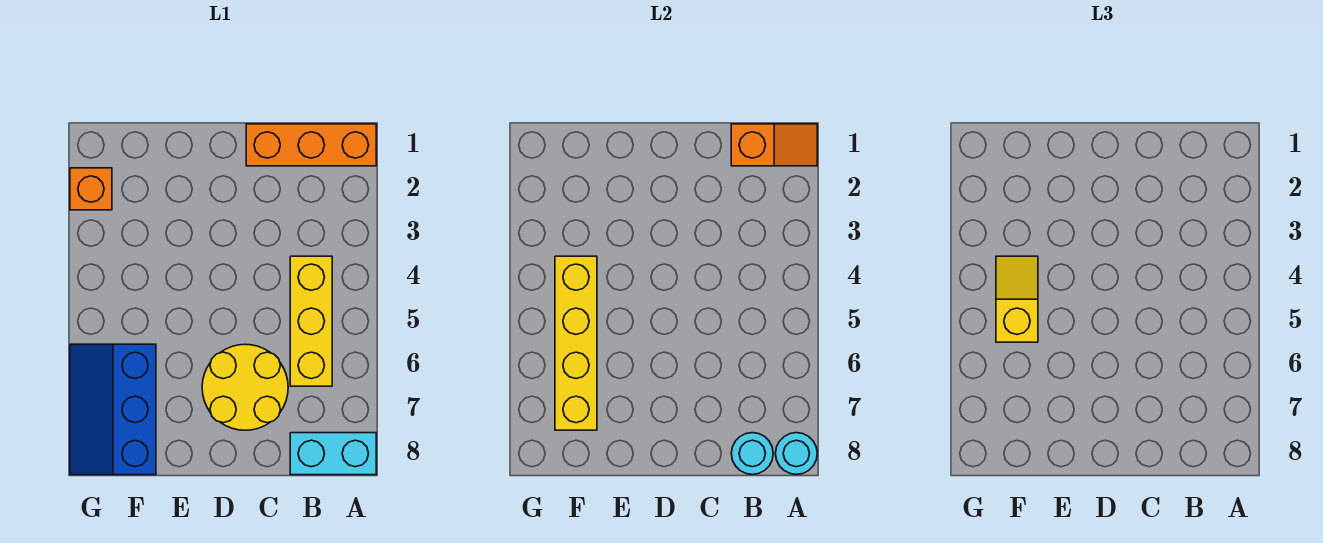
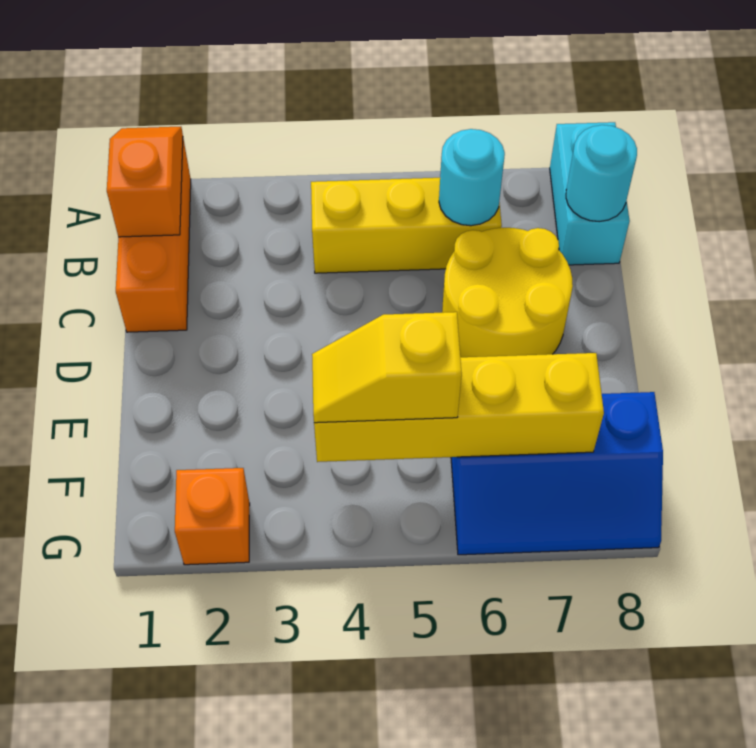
cyan 1x1 round brick [775,433,817,474] -> cyan 1x1 round brick moved to [439,129,505,226]

